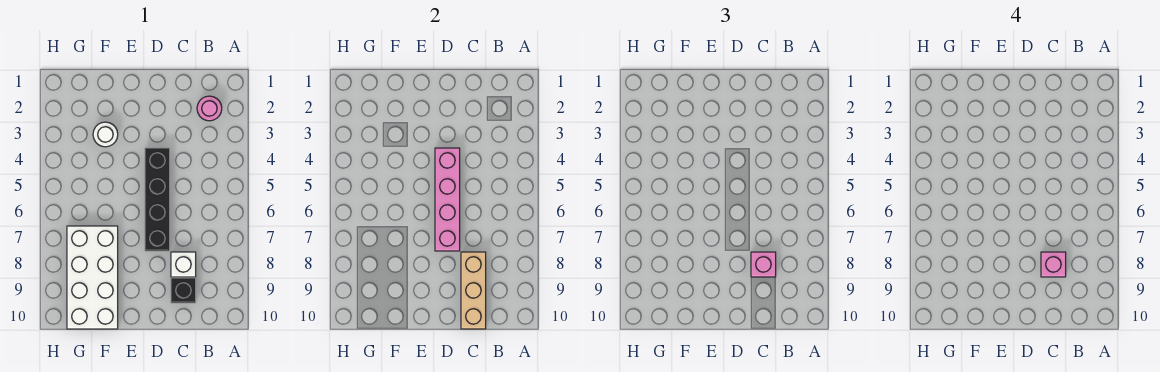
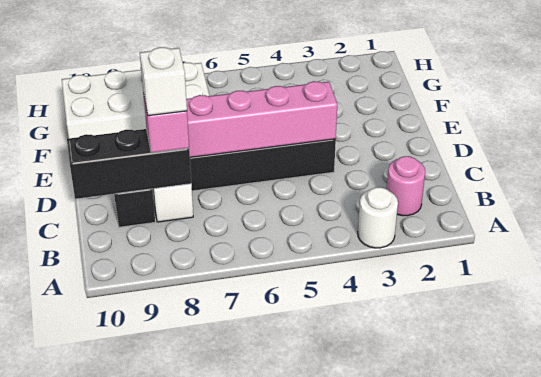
tan 1x3 brick [461,252,486,329] -> black 1x3 brick [67,129,191,199]
pink 1x1 brick [1041,252,1066,277] -> white 1x1 brick [140,47,187,116]
white 1x1 round brick [93,122,118,147] -> white 1x1 round brick moved to [358,187,398,248]

